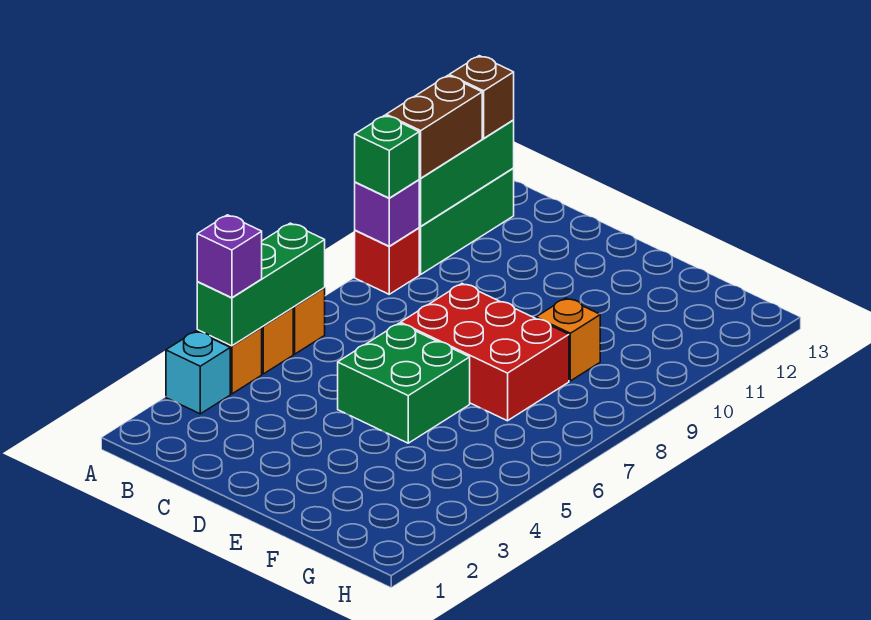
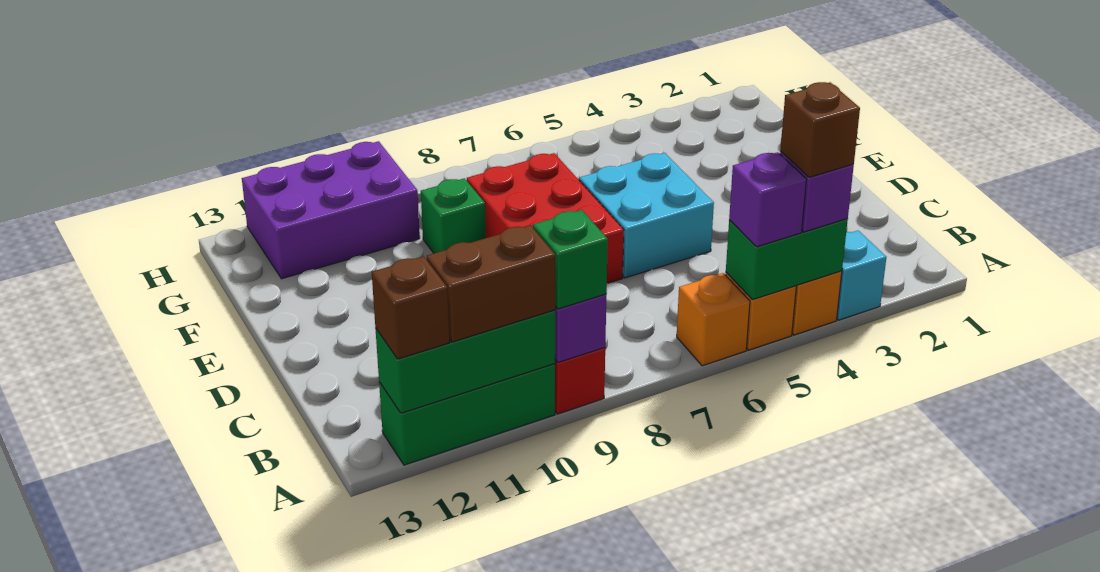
green 1x3 brick [197,223,325,346] -> green 1x2 brick [726,219,848,300]
none -> brown 1x1 brick [780,82,860,177]
none -> purple 1x1 brick [729,152,807,247]
green 2x2 brick [338,323,470,443] -> cyan 2x2 brick [579,153,714,278]
orange 1x1 brick [536,298,600,381] -> green 1x1 brick [421,178,486,253]
none -> purple 2x3 brick [242,141,420,279]

